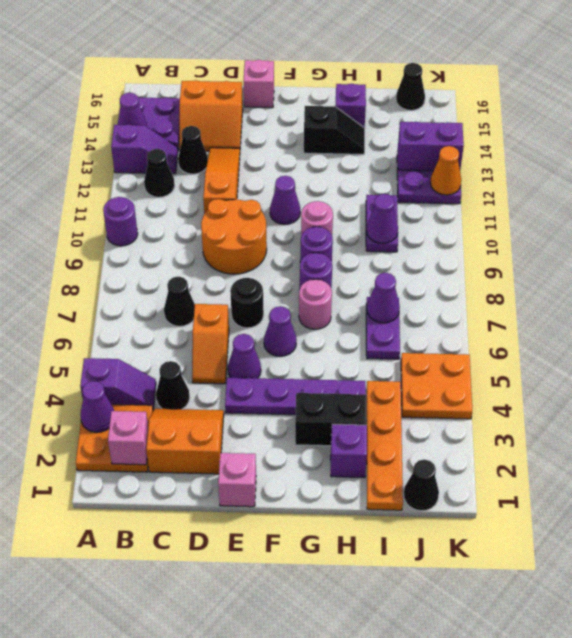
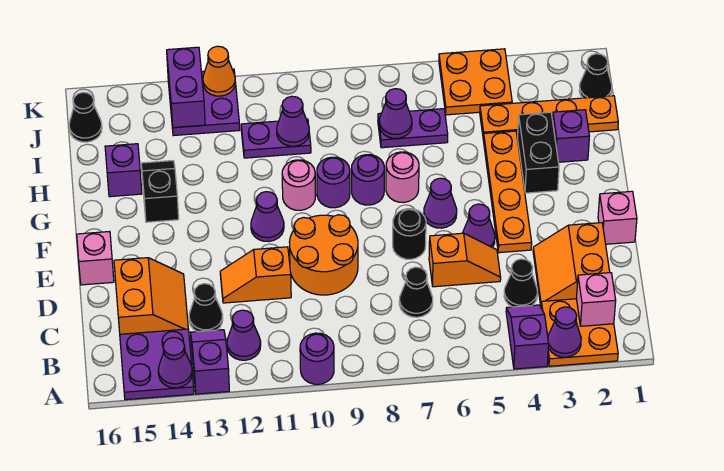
black 1x1 cone [144,149,175,197] -> purple 1x1 cone [227,310,261,360]
orange 1x3 slope [203,148,240,214] -> orange 1x2 slope [220,247,291,303]
purple 1x4 plate [225,378,366,415] -> orange 1x4 plate [484,131,532,253]

